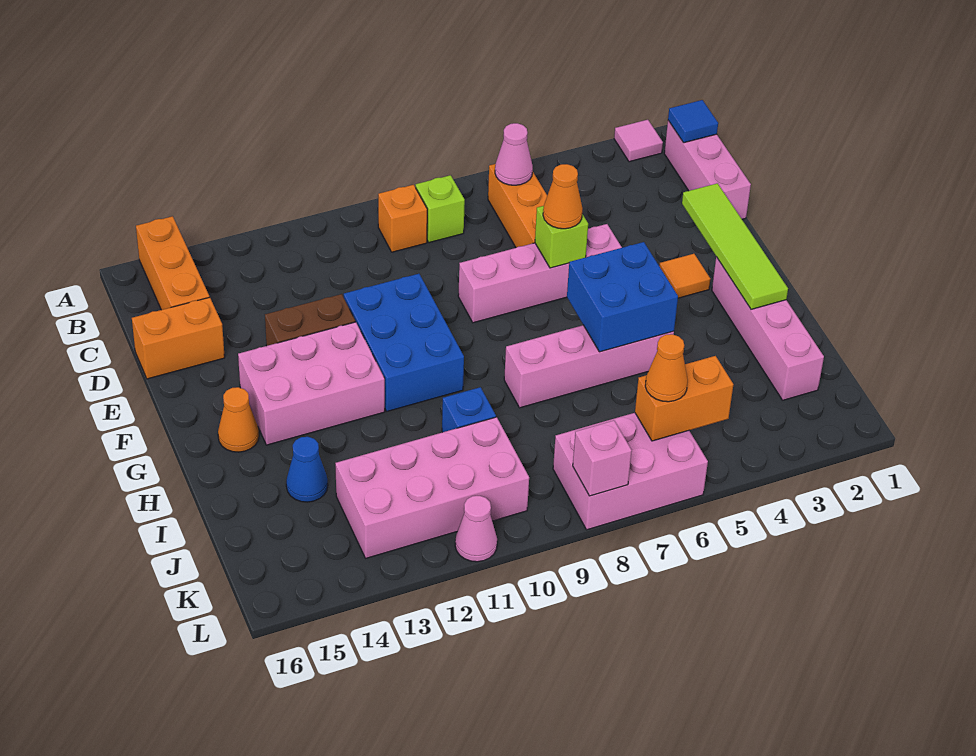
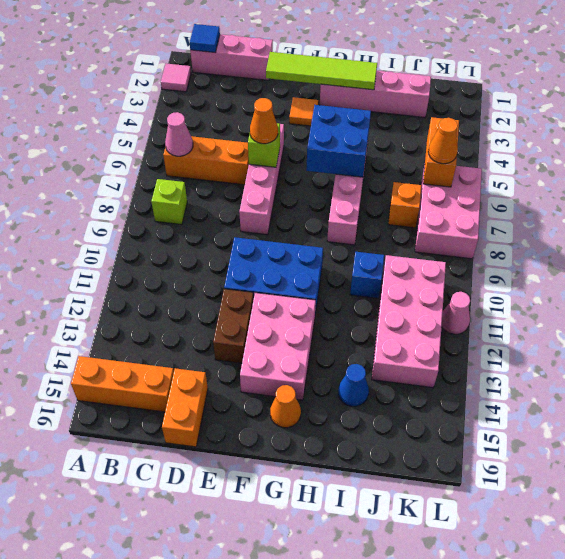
orange 1x1 brick [378,185,427,252] -> orange 1x1 brick moved to [388,182,422,228]
pink 1x1 brick [573,420,632,496] -> none

